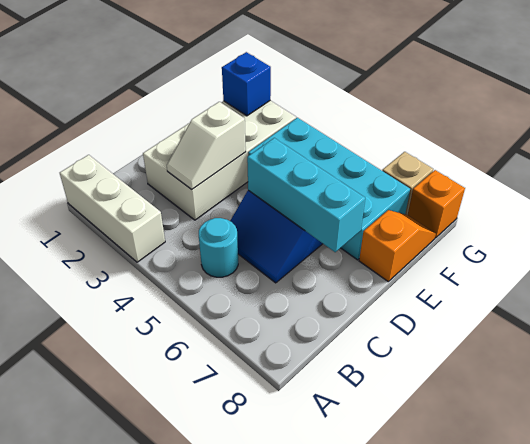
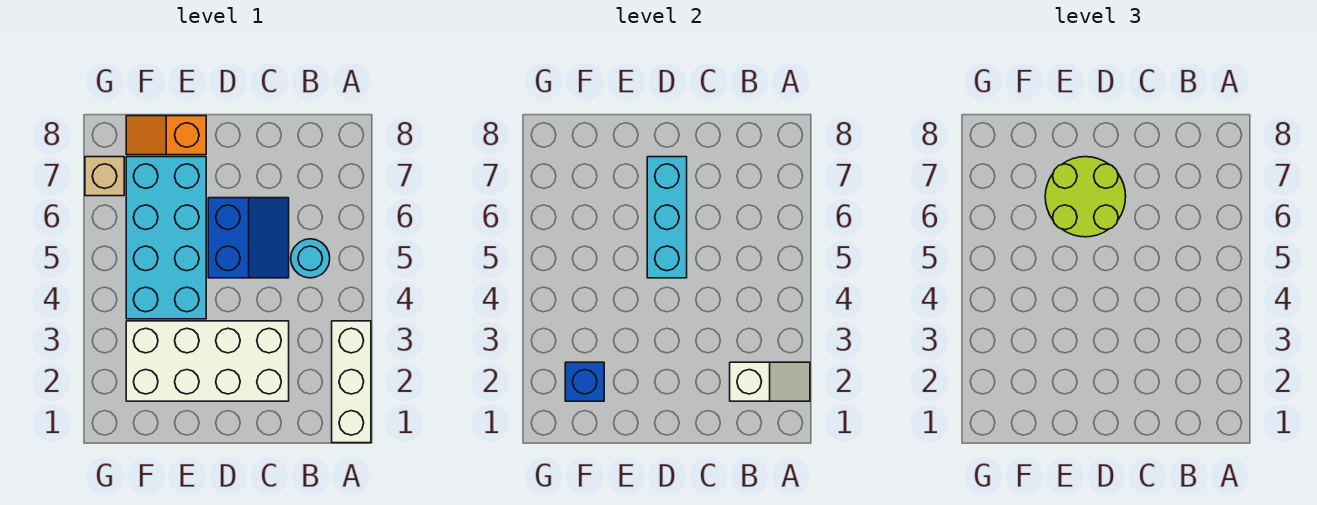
white 1x2 slope [167,102,246,189] -> white 1x2 slope moved to [730,362,810,401]
none -> lime 2x2 round brick [1045,157,1126,237]
orange 1x1 brick [408,170,465,238] -> none

